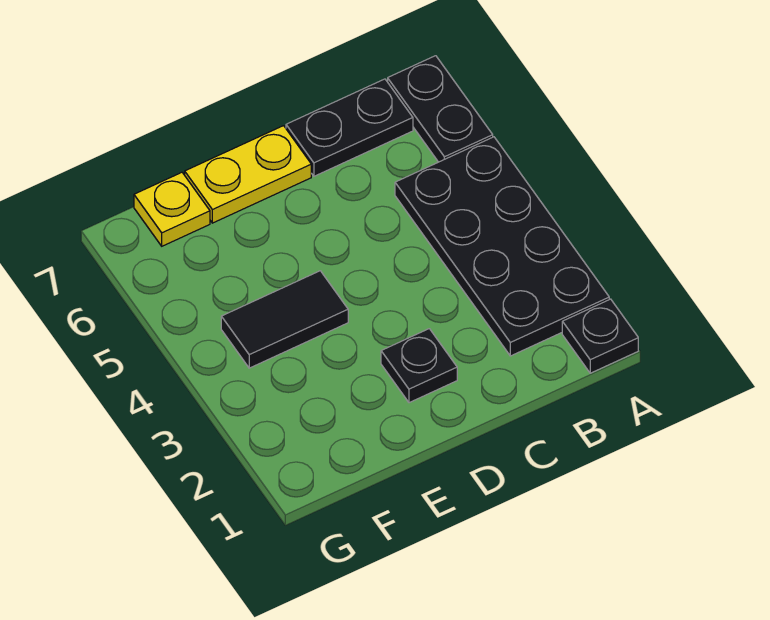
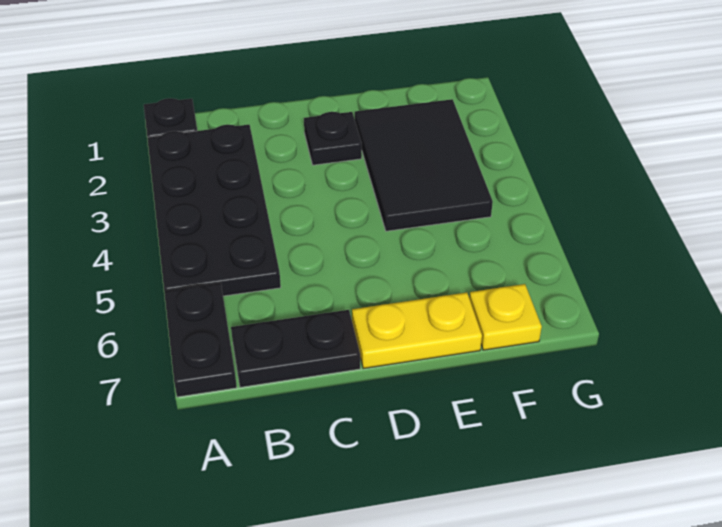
black 1x2 tile [221,271,348,368] -> black 2x3 tile [355,99,493,231]

